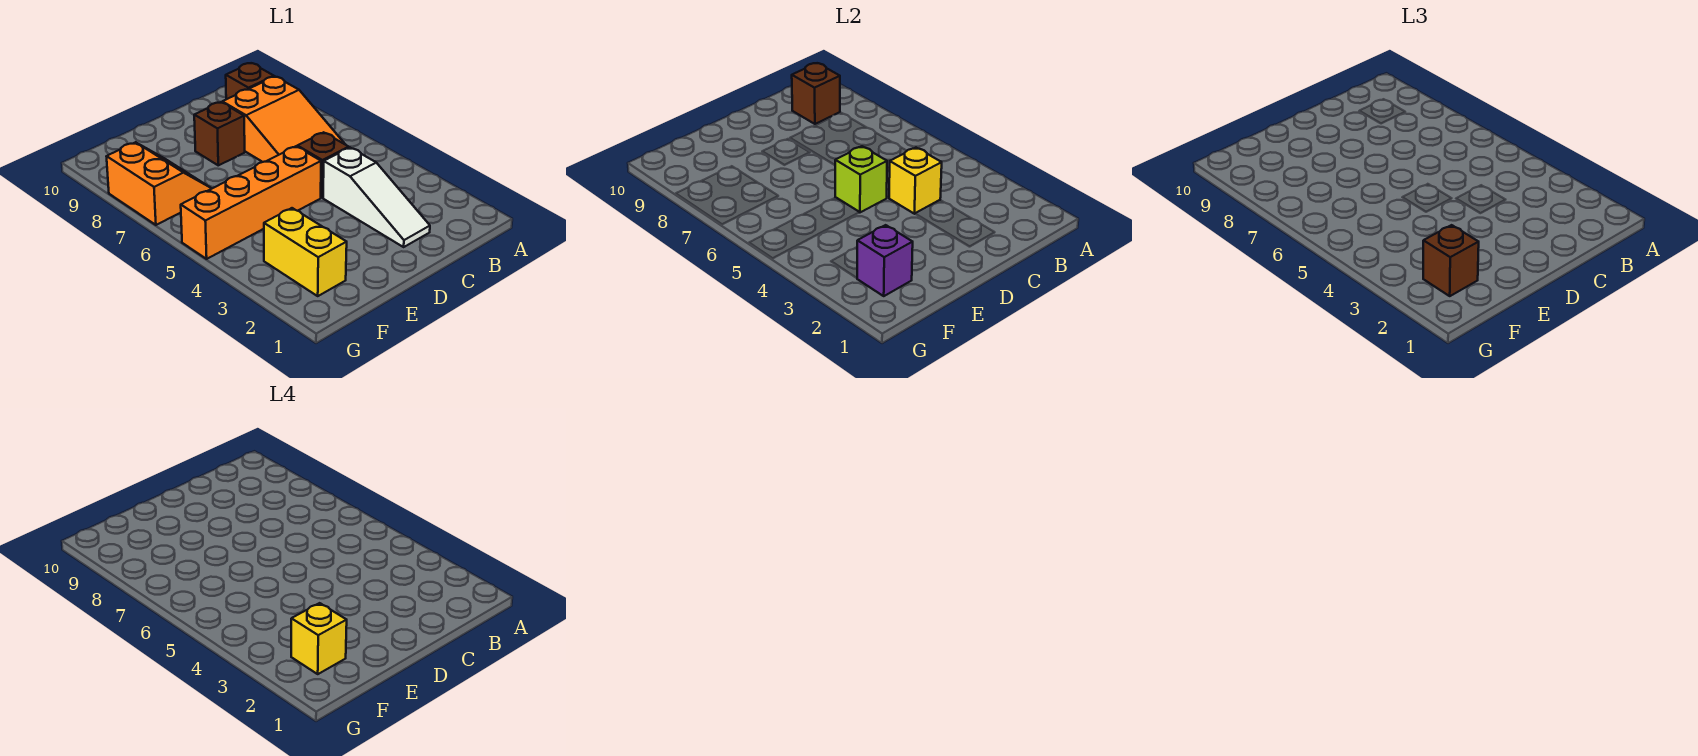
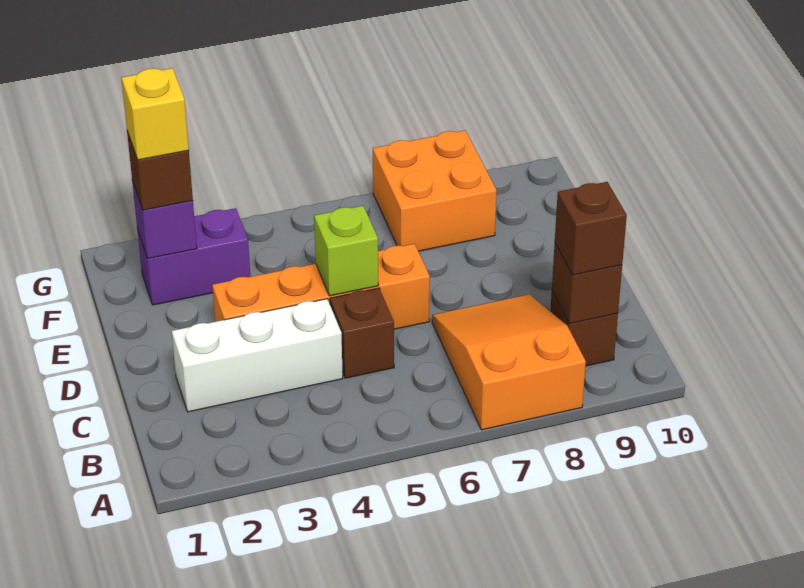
orange 2x3 slope [222,77,345,162] -> orange 2x3 slope turned to [432,294,586,430]
white 1x3 slope [323,148,430,247] -> white 1x3 brick [172,299,343,412]
yellow 1x1 brick [889,148,942,214] -> none
orange 1x4 brick [181,146,321,259] -> orange 1x4 brick turned to [212,244,430,329]
brown 1x1 brick [194,102,245,165] -> brown 1x1 brick moved to [555,182,627,275]
yellow 1x2 brick [264,208,347,296] -> purple 1x2 brick [137,208,250,305]
orange 2x2 slope [106,142,212,225] -> orange 2x2 brick [373,130,497,251]

